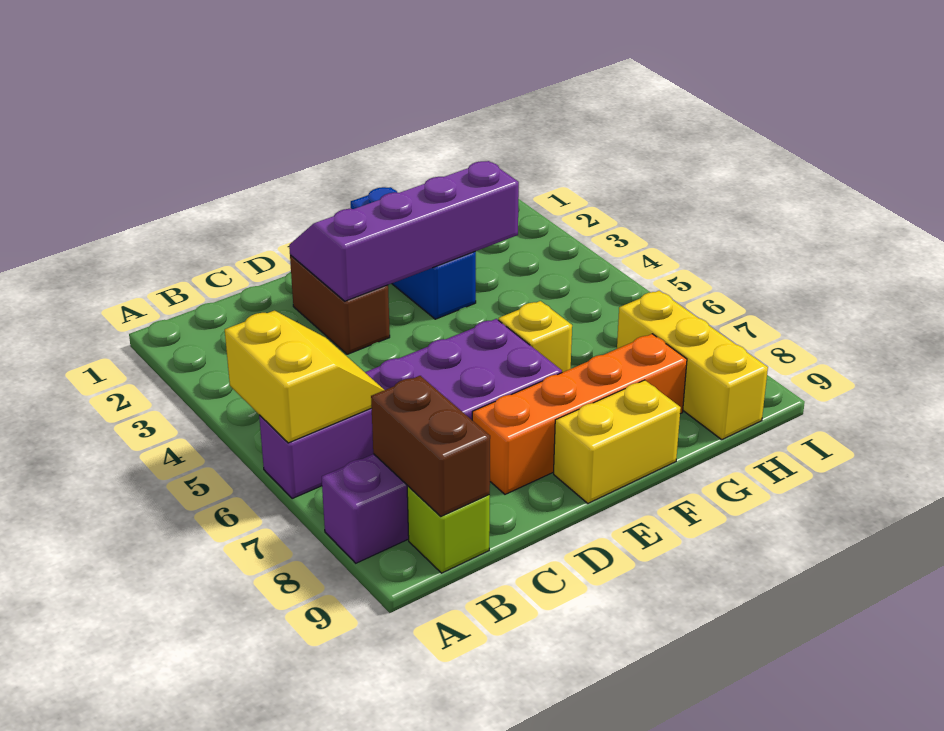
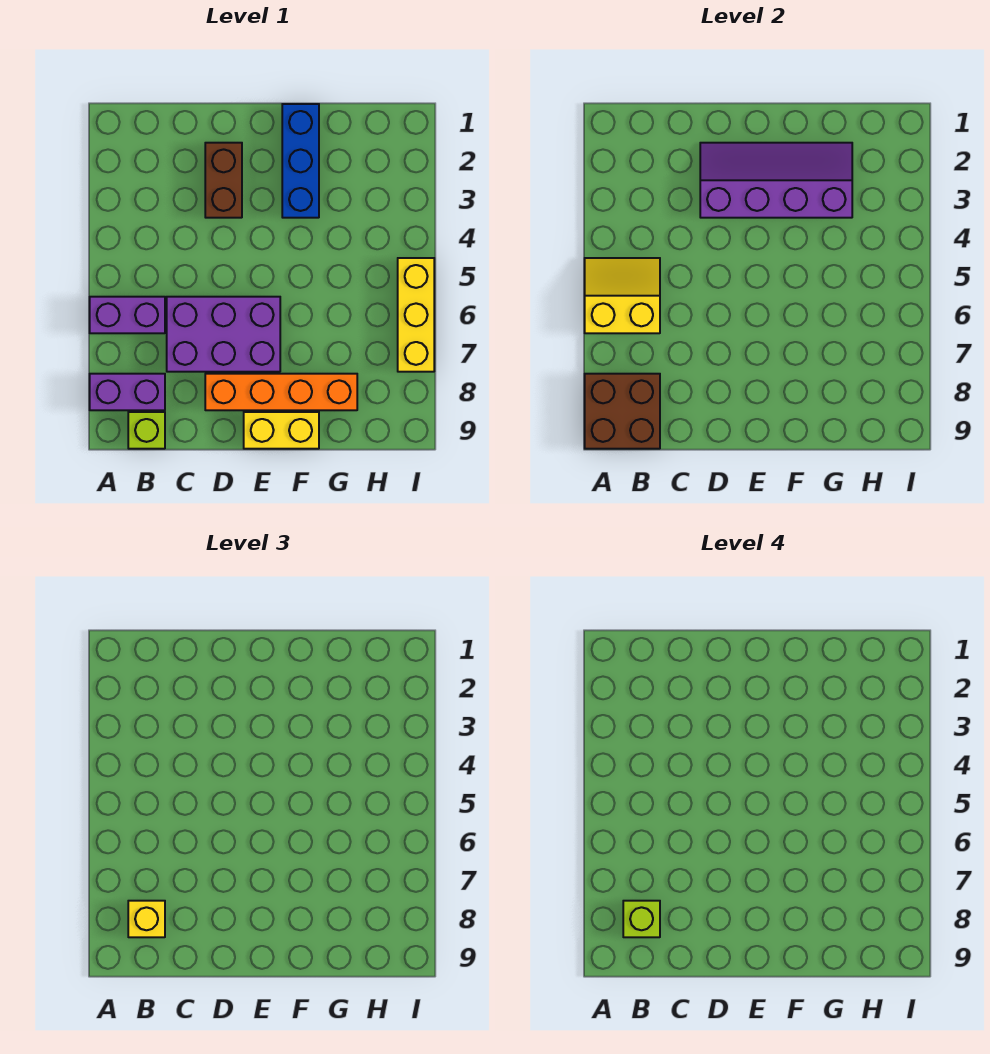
yellow 2x2 slope [225,311,384,443] -> yellow 2x2 slope turned to [585,258,660,333]
brown 1x2 brick [371,376,490,516] -> brown 2x2 brick [585,374,660,449]
none -> lime 1x1 brick [623,901,660,937]
yellow 1x1 brick [499,301,572,372] -> yellow 1x1 brick moved to [128,901,165,937]
yellow 1x3 brick [617,291,768,439] -> yellow 1x3 brick moved to [398,258,434,372]

